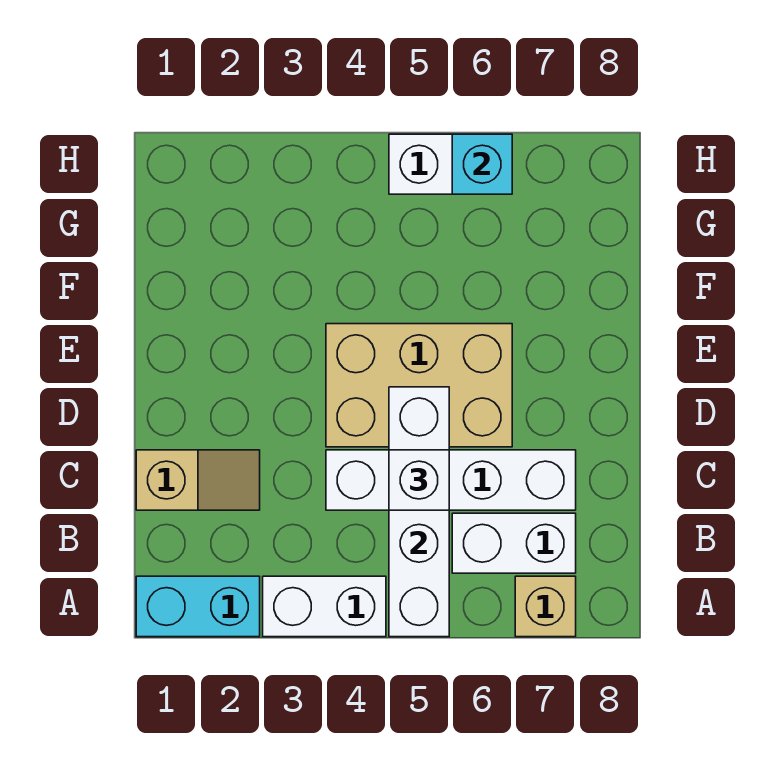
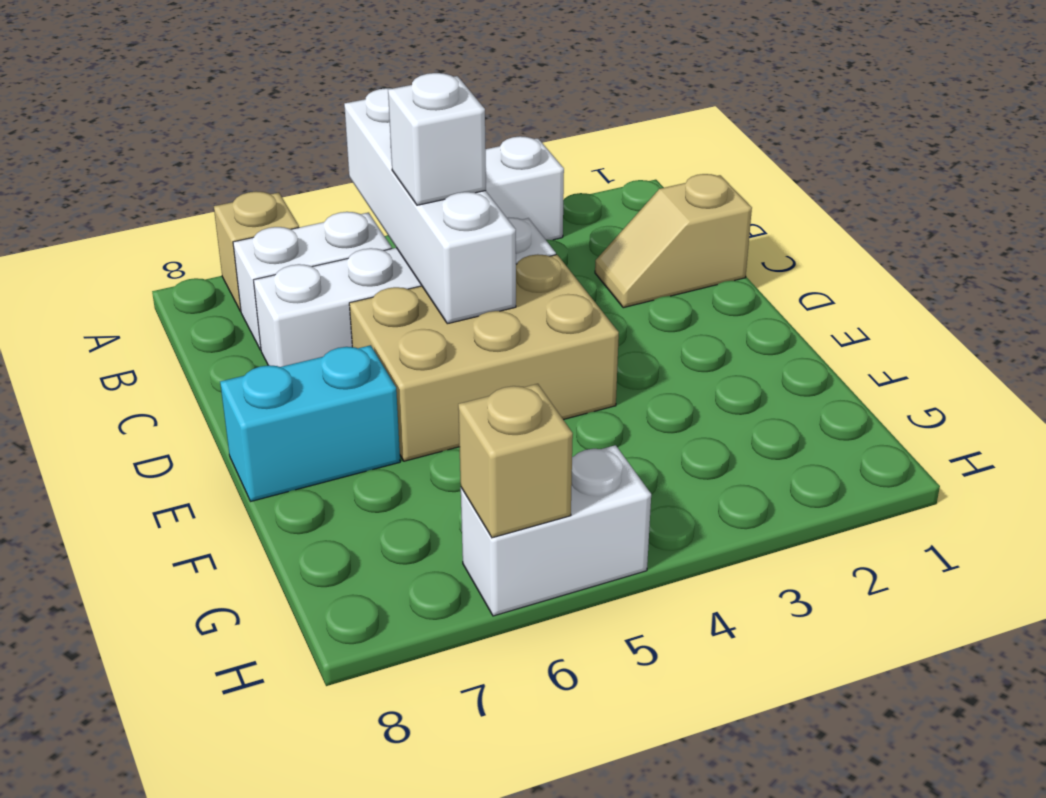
cyan 1x2 brick [136,576,260,637] -> cyan 1x2 brick moved to [220,345,400,501]
cyan 1x1 brick [452,134,512,194] -> tan 1x1 brick [458,384,573,538]

